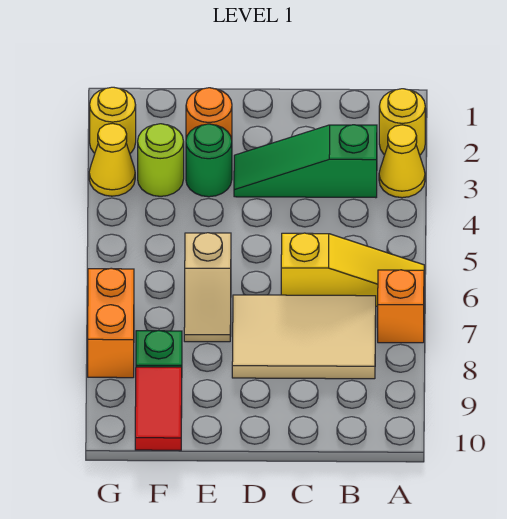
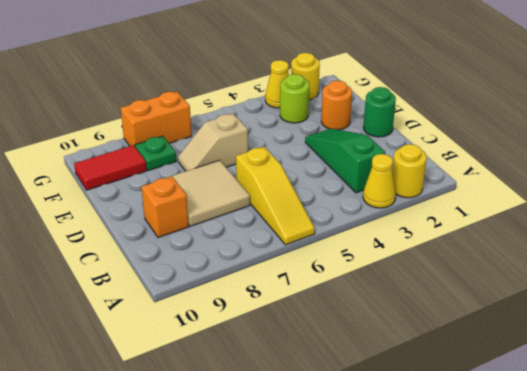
orange 1x1 brick [378,270,424,343] -> orange 1x1 brick moved to [142,177,189,238]
tan 2x3 tile [232,295,376,379] -> tan 2x2 tile [166,160,250,226]
green 1x1 round brick [186,124,232,197] -> green 1x1 round brick moved to [363,87,396,137]

